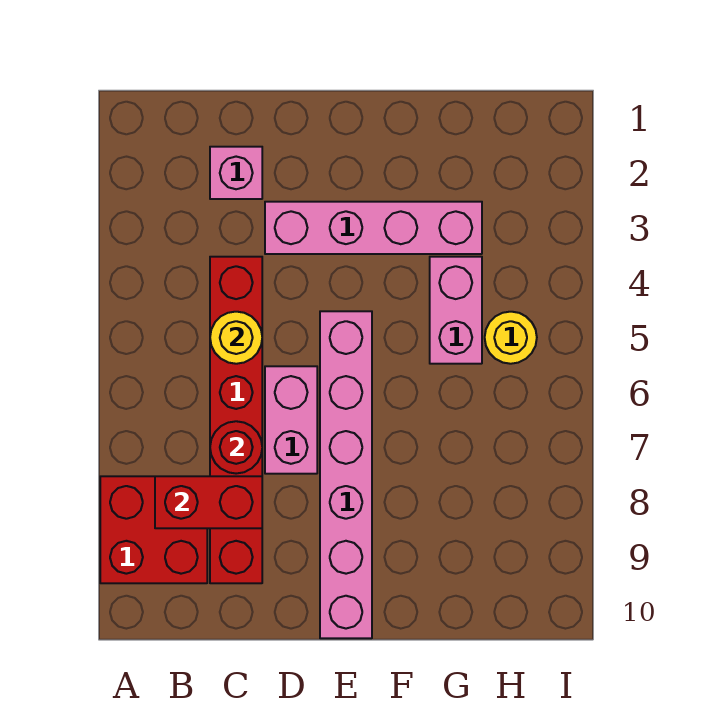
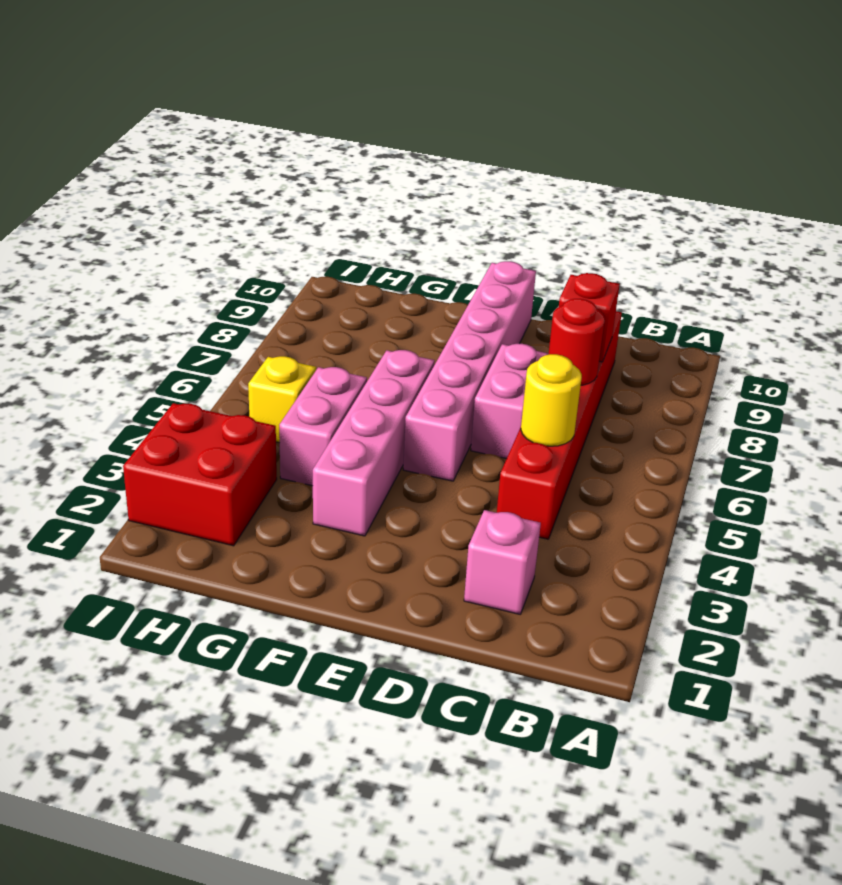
red 2x2 brick [100,476,207,583] -> red 2x2 brick moved to [123,403,277,546]
red 1x2 brick [155,476,262,528] -> red 1x1 brick [559,273,620,362]
pink 1x4 brick [265,202,482,254] -> pink 1x4 brick turned to [313,350,435,536]
yellow 1x1 round brick [485,312,537,364] -> yellow 1x1 brick [248,356,316,443]

